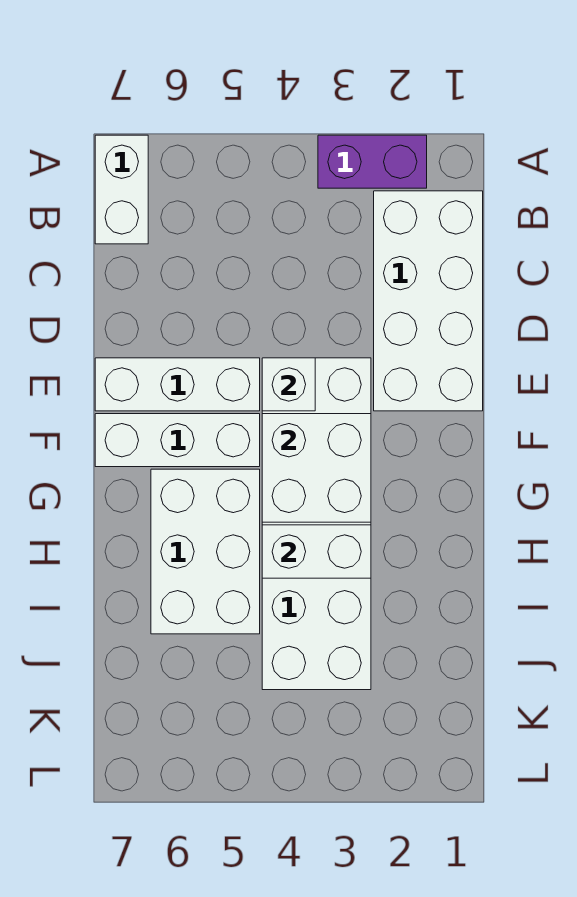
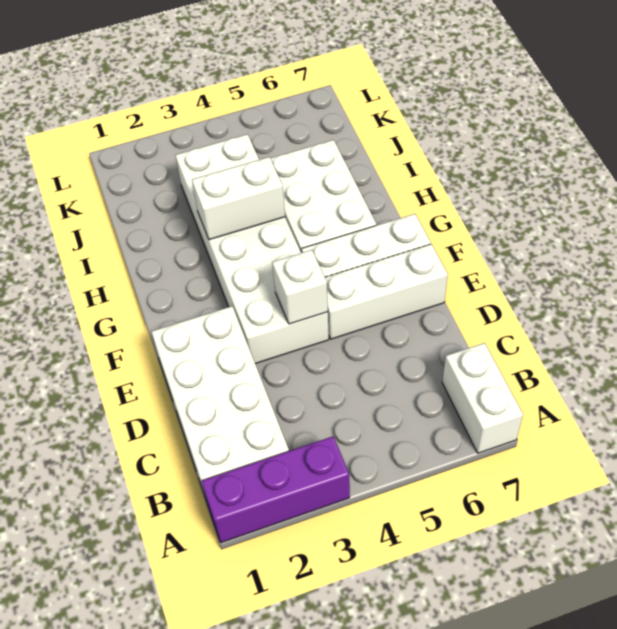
purple 1x2 brick [318,135,427,188] -> purple 1x3 brick [202,436,350,543]
white 2x2 brick [262,414,371,522] -> none

